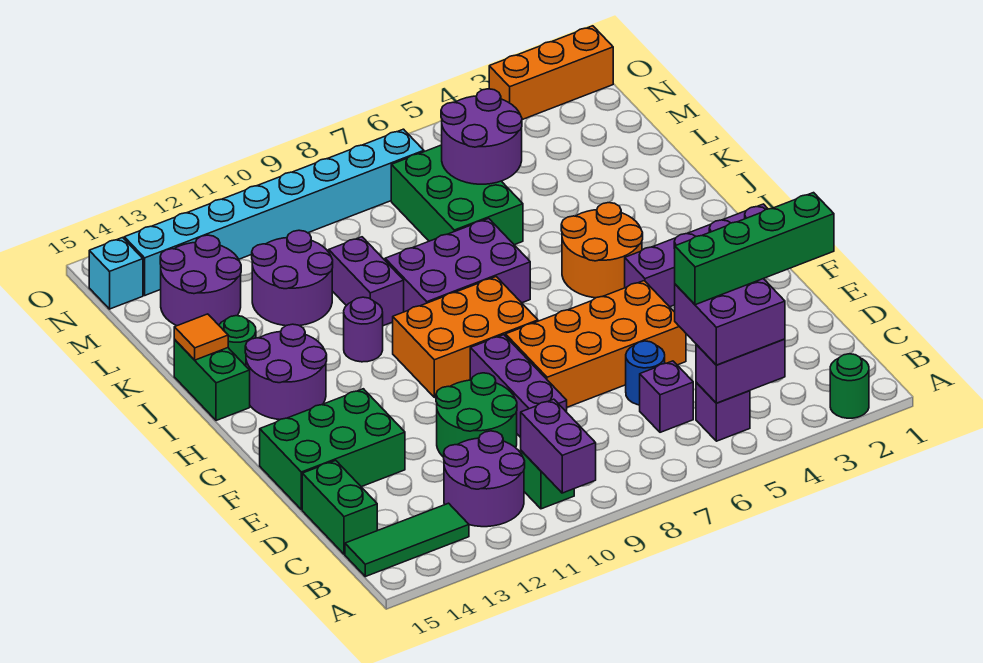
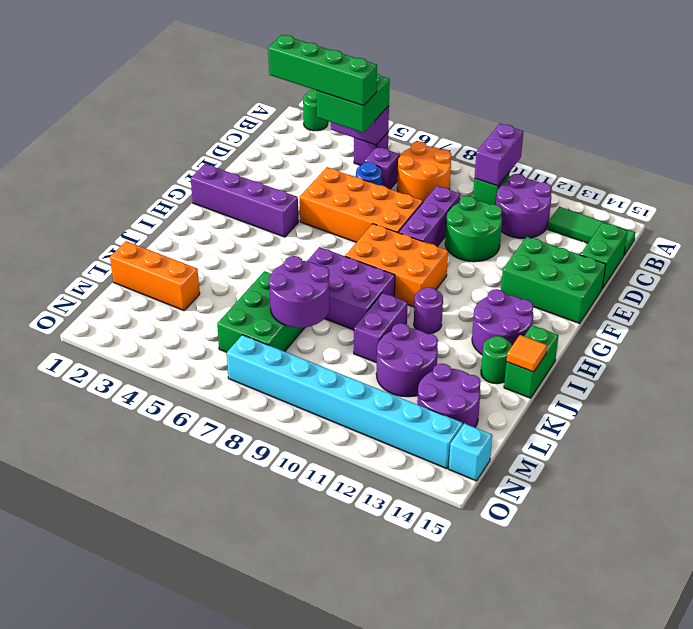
purple 2x2 brick [675,279,785,365] -> green 2x2 brick [317,74,390,133]
orange 2x2 round brick [561,203,643,298] -> orange 2x2 round brick moved to [397,141,451,202]
purple 2x2 round brick [441,89,522,184] -> purple 2x2 round brick moved to [269,256,330,328]
orange 1x3 brick [489,26,613,120] -> orange 1x3 brick moved to [110,241,200,311]

